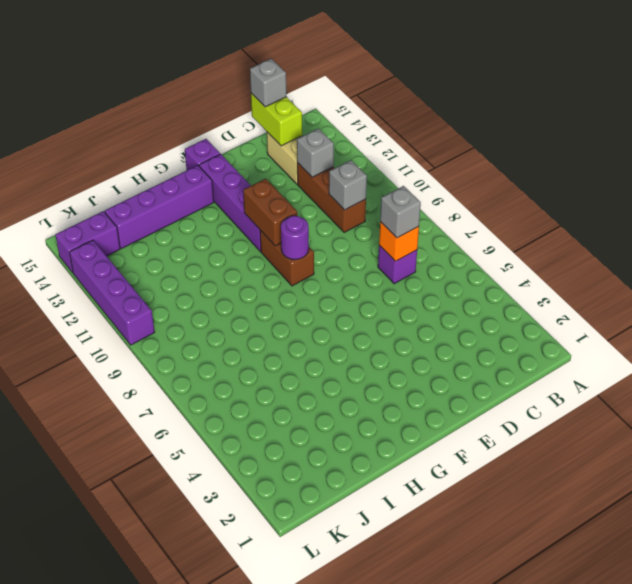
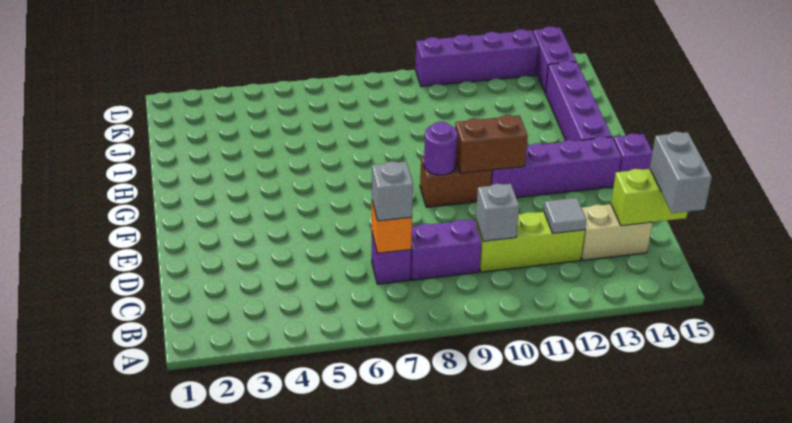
none -> purple 1x2 brick [411,219,481,280]
brown 1x3 brick [297,163,366,233] -> lime 1x3 brick [475,212,585,272]
grey 1x1 brick [297,129,334,177] -> grey 1x1 tile [544,198,586,233]
grey 1x1 brick [250,59,286,107] -> grey 1x2 brick [650,132,712,213]

